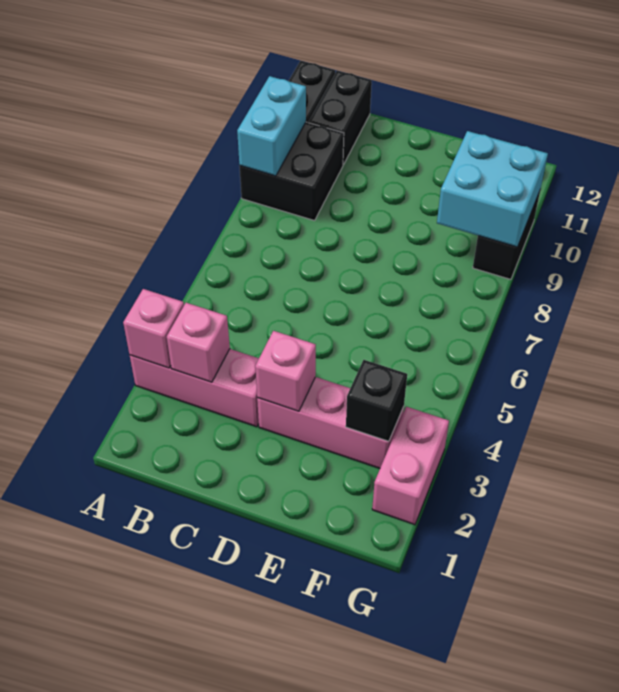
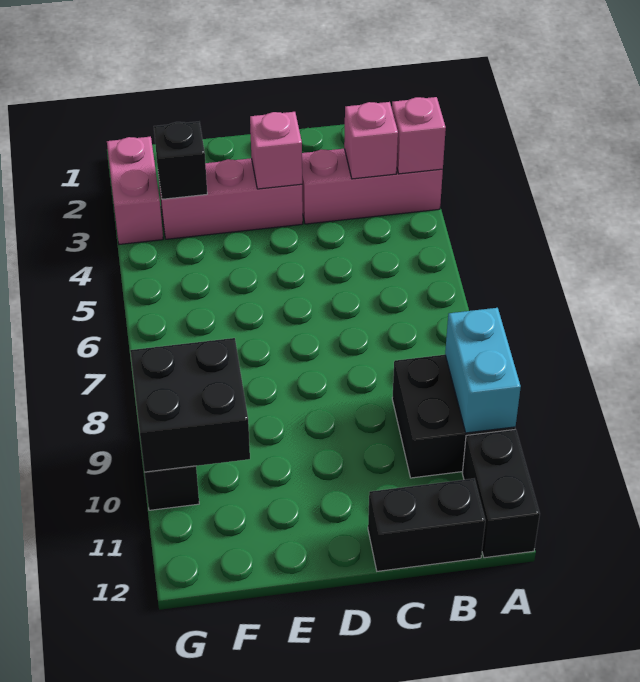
black 1x2 brick [309,71,372,165] -> black 1x2 brick turned to [368,479,485,571]
cyan 2x2 brick [437,131,548,247] -> black 2x2 brick [130,338,250,472]

